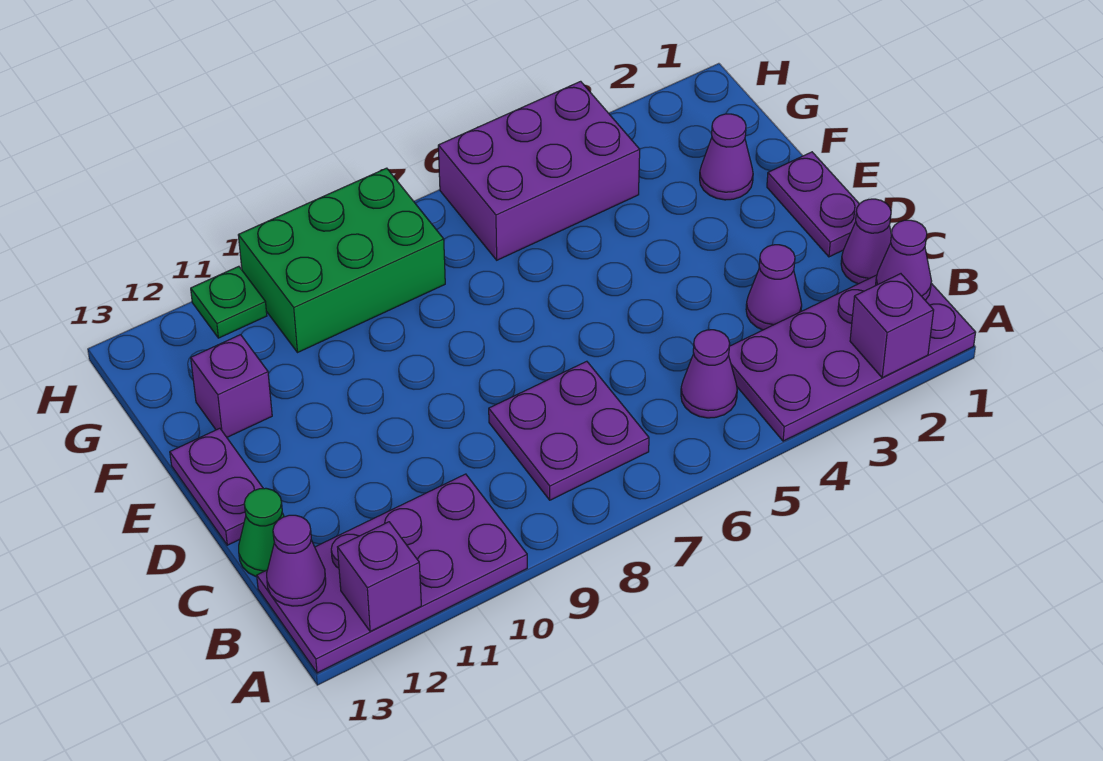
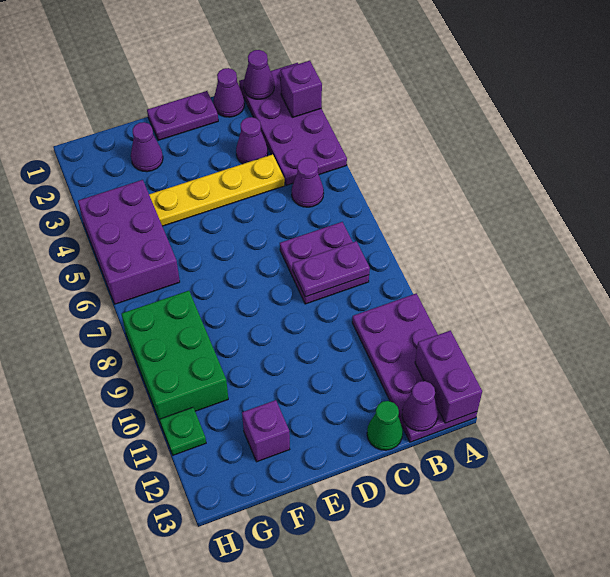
purple 1x1 brick [338,522,421,631] -> purple 1x2 brick [415,330,482,423]
none -> yellow 1x4 plate [149,154,285,226]
purple 1x2 plate [170,428,263,545] -> purple 1x2 plate moved to [293,241,370,297]

